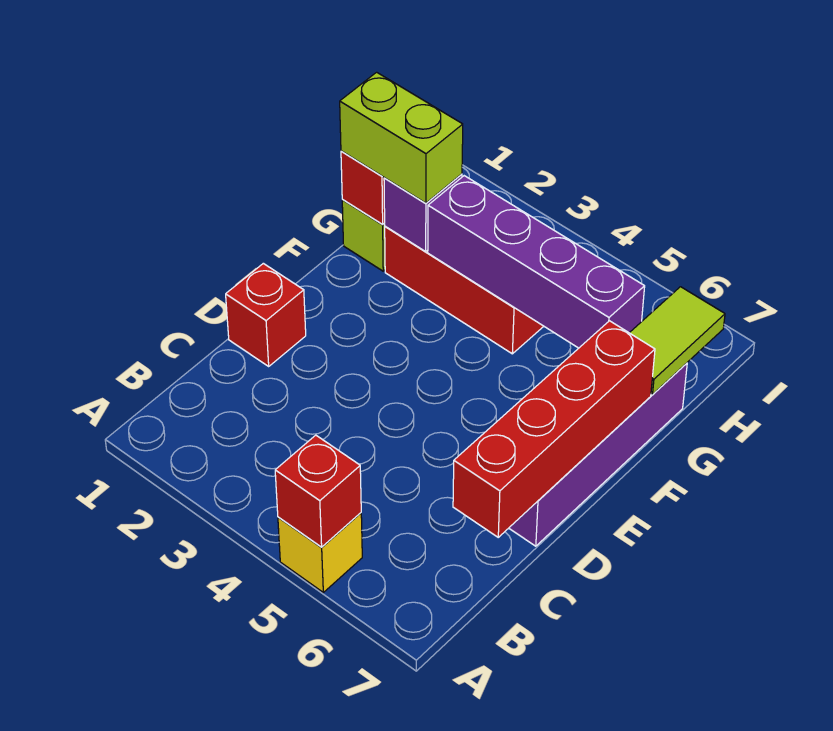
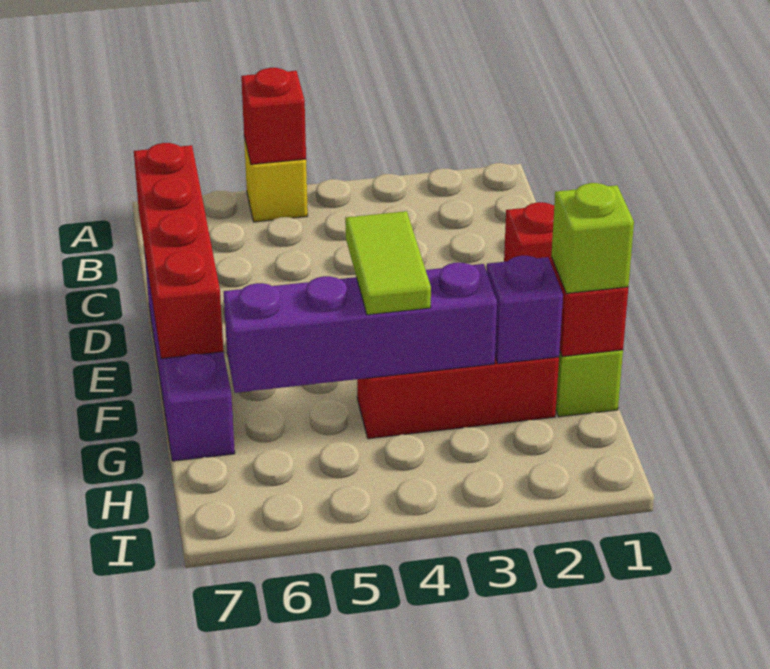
lime 1x2 brick [340,72,463,203] -> lime 1x1 brick [551,183,634,293]
lime 1x2 tile [630,287,725,395] -> lime 1x2 tile moved to [345,211,431,315]

